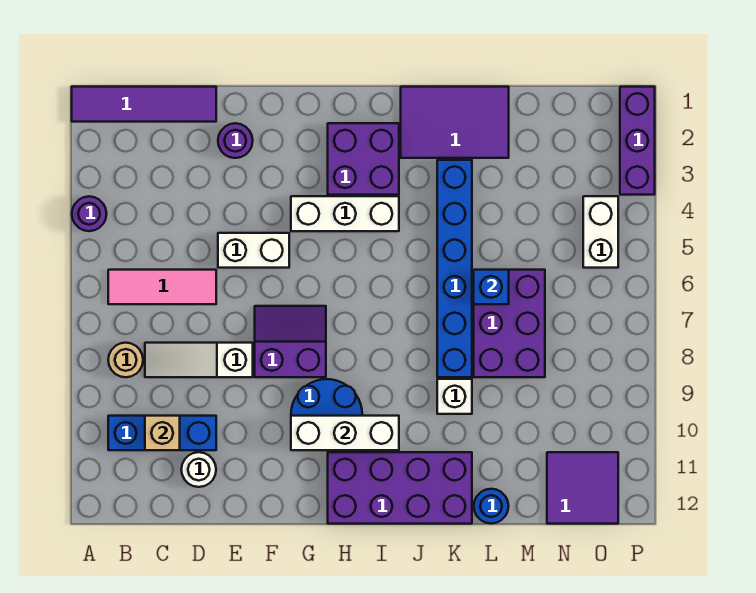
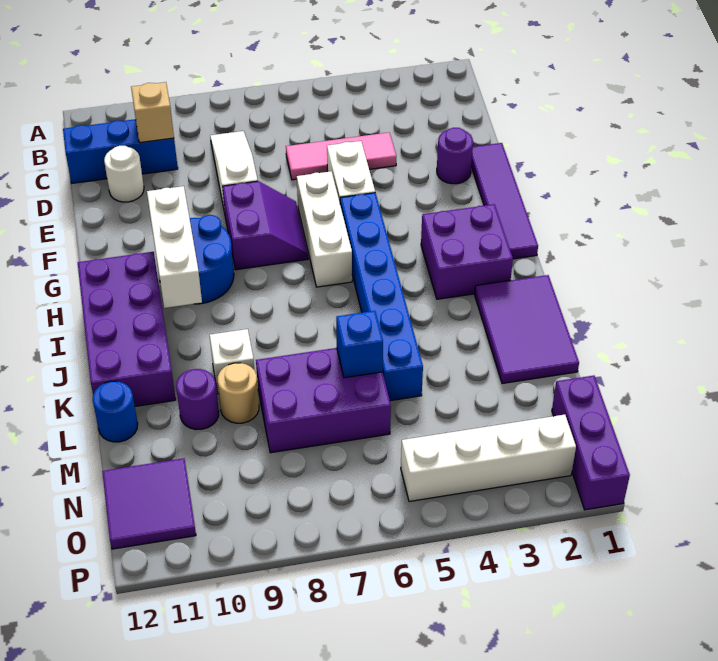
purple 1x4 tile [72,87,216,122] -> purple 1x4 tile moved to [471,143,538,259]
purple 1x1 round brick [72,196,107,231] -> purple 1x1 round brick moved to [176,369,219,430]
pink 1x3 tile [108,270,216,304] -> pink 1x3 tile turned to [286,132,396,180]
tan 1x1 round brick [108,343,143,377] -> tan 1x1 round brick moved to [218,363,259,423]
blue 1x3 brick [108,416,216,450] -> blue 1x3 brick turned to [63,119,178,183]
white 1x3 brick [291,196,399,231] -> white 1x3 brick moved to [297,171,352,287]
blue 1x6 brick [437,160,472,377] -> blue 1x6 brick turned to [340,193,423,401]
white 1x2 brick [583,196,618,268] -> white 1x4 brick [401,415,576,502]
purple 1x3 brick [620,87,655,195] -> purple 1x3 brick turned to [552,376,630,510]

